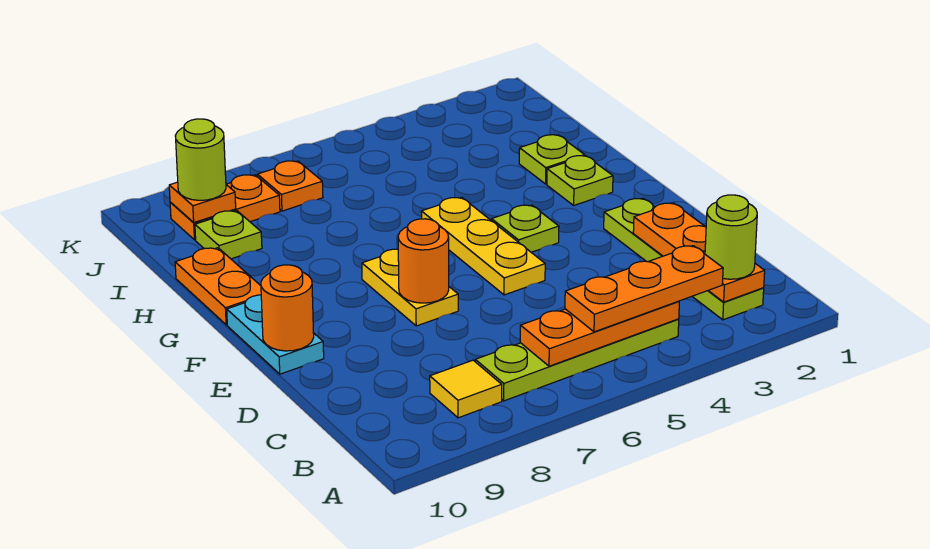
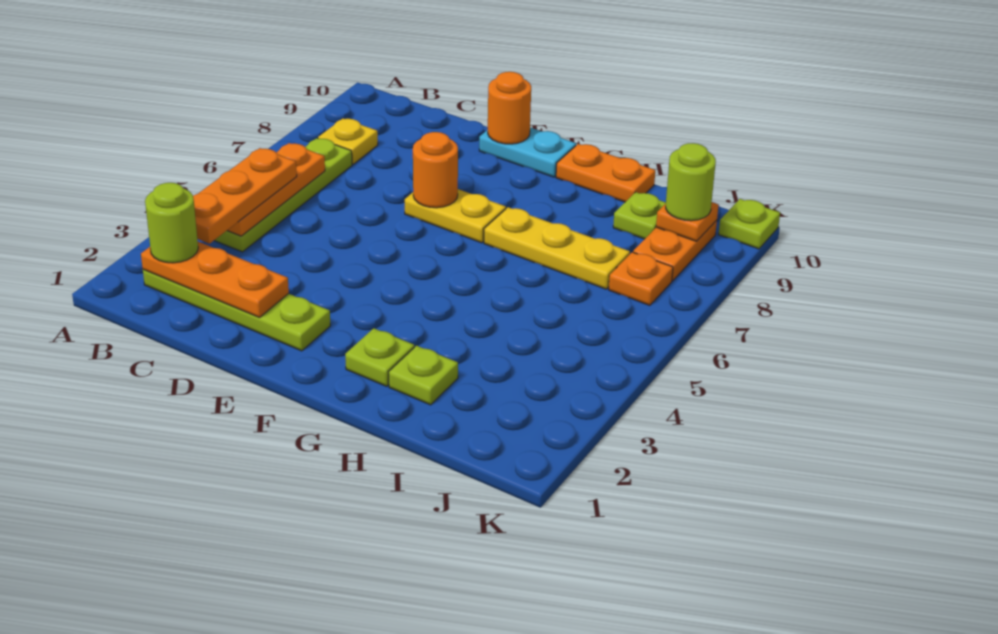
yellow 1x1 tile [430,360,502,418] -> yellow 1x1 plate [318,119,378,164]
yellow 1x3 plate [421,197,545,295] -> yellow 1x3 plate moved to [484,207,630,289]
lime 1x1 plate [492,205,559,252] -> lime 1x1 plate moved to [718,199,780,249]

